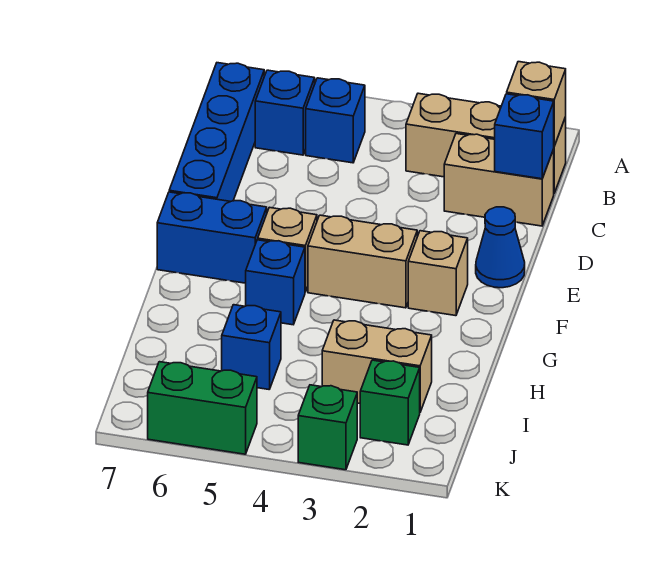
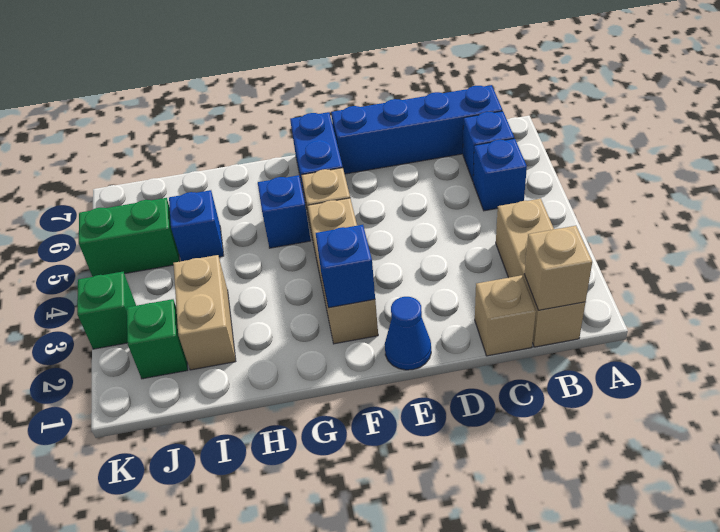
tan 1x2 brick [444,134,554,226] -> tan 1x1 brick [475,275,536,356]
blue 1x1 brick [495,94,554,179] -> blue 1x1 brick moved to [316,225,375,308]
green 1x2 brick [148,362,257,454] -> green 1x2 brick turned to [79,198,180,277]

